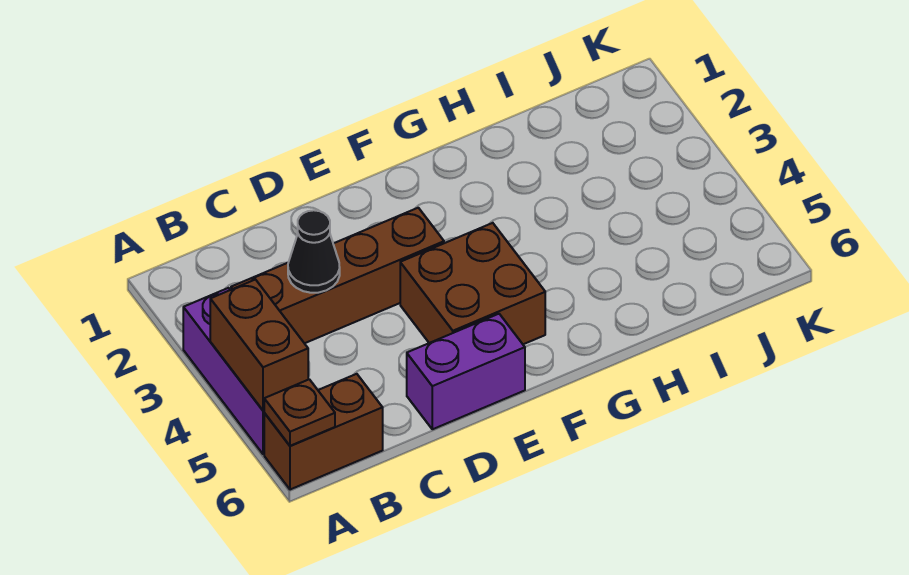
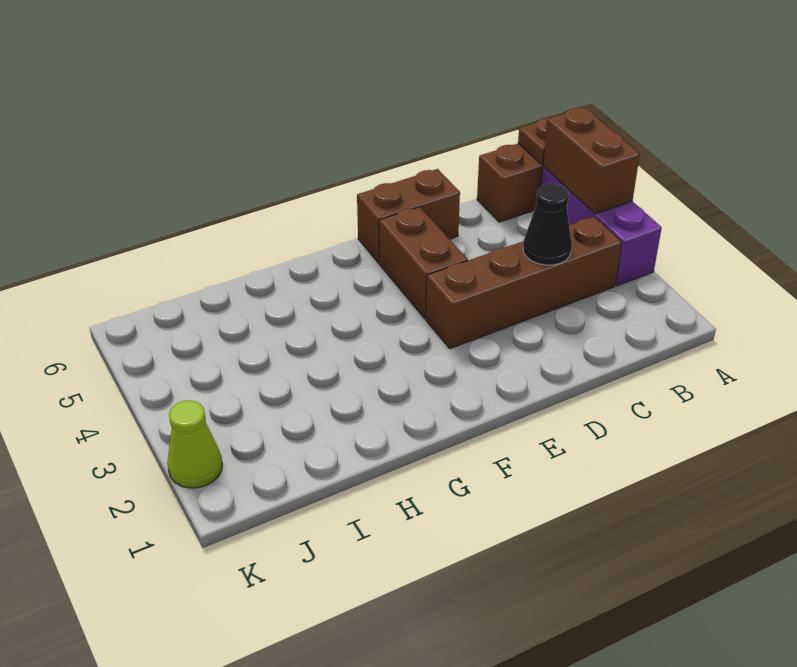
purple 1x2 brick [407,314,525,429] -> brown 1x2 brick [357,169,460,263]
brown 2x2 brick [400,223,545,344] -> brown 1x2 brick [379,207,468,319]
none -> lime 1x1 cone [167,401,222,488]

